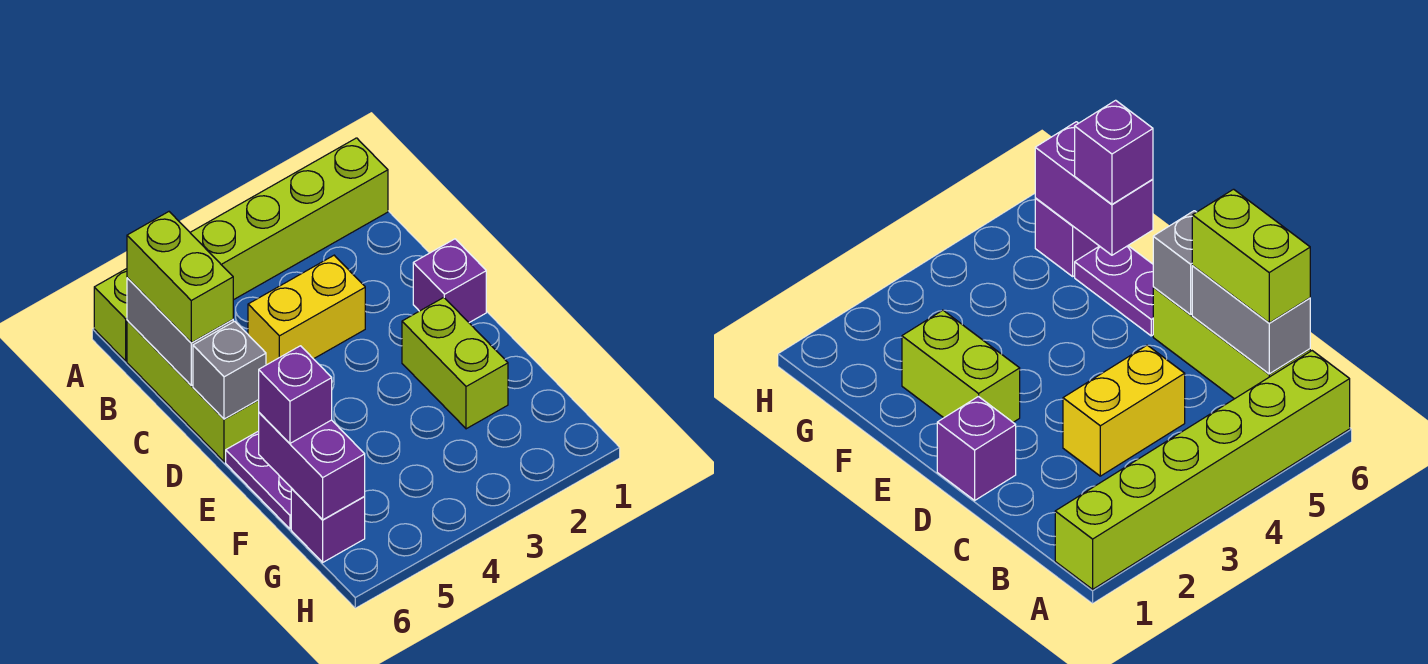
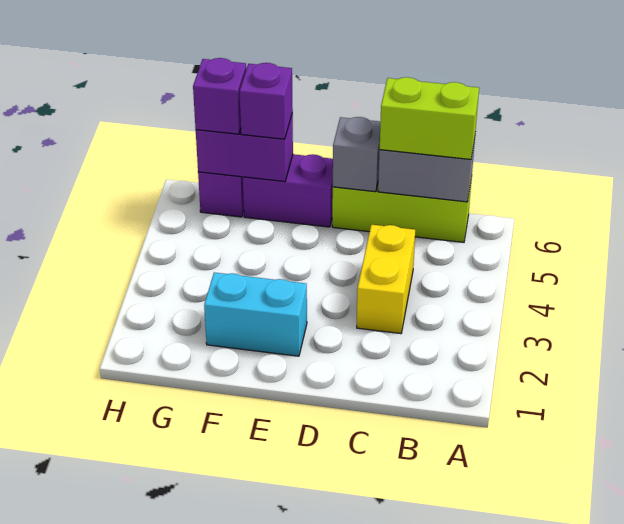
lime 1x6 brick [94,138,388,361] -> none
purple 1x1 brick [413,239,486,323] -> purple 1x1 brick moved to [193,58,246,134]
lime 1x2 brick [402,298,508,429] -> cyan 1x2 brick [204,272,307,356]
purple 1x2 plate [226,431,292,529] -> purple 1x2 brick [243,154,333,227]

